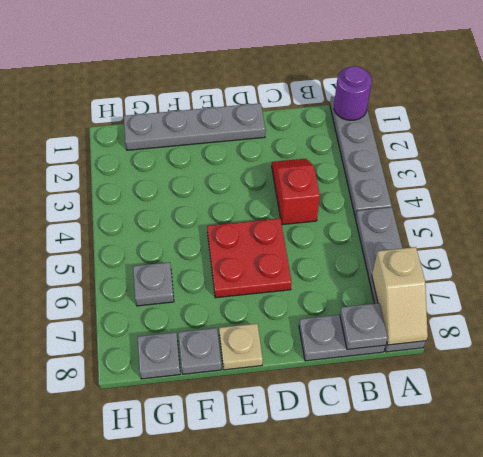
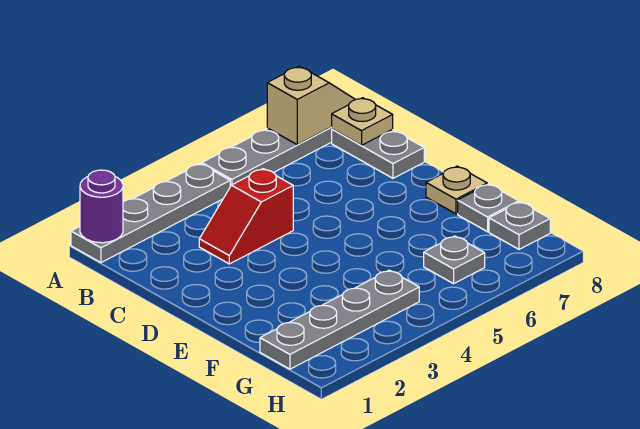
grey 1x1 plate [340,303,388,349] -> tan 1x1 plate [332,98,393,145]
grey 1x4 plate [124,103,265,150] -> grey 1x4 plate turned to [260,270,419,369]
red 2x2 plate [207,218,292,298] -> none

